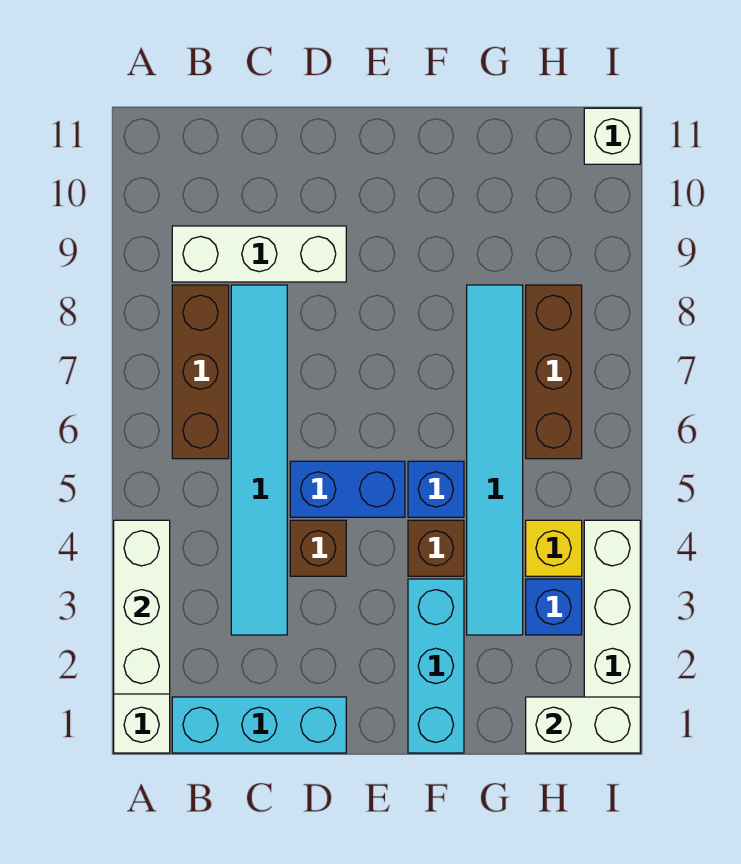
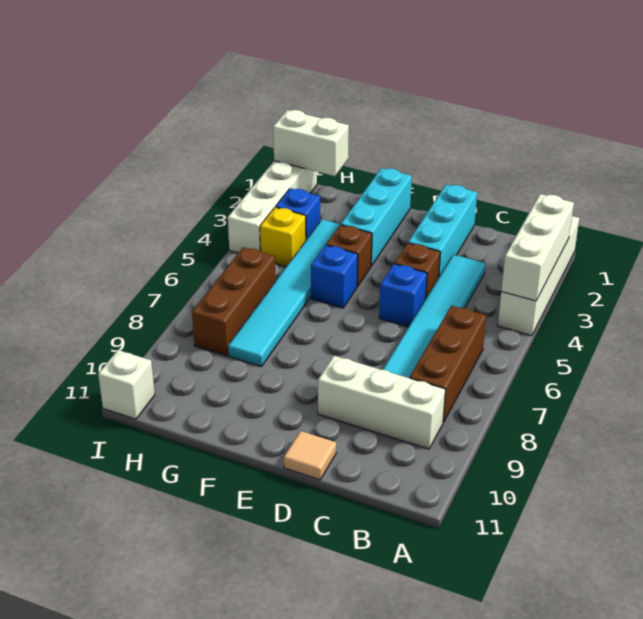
cyan 1x3 brick [172,697,346,753] -> cyan 1x3 brick turned to [408,184,477,276]
blue 1x2 brick [290,461,405,517] -> blue 1x1 brick [379,264,427,327]
none -> tan 1x1 tile [284,431,336,480]

